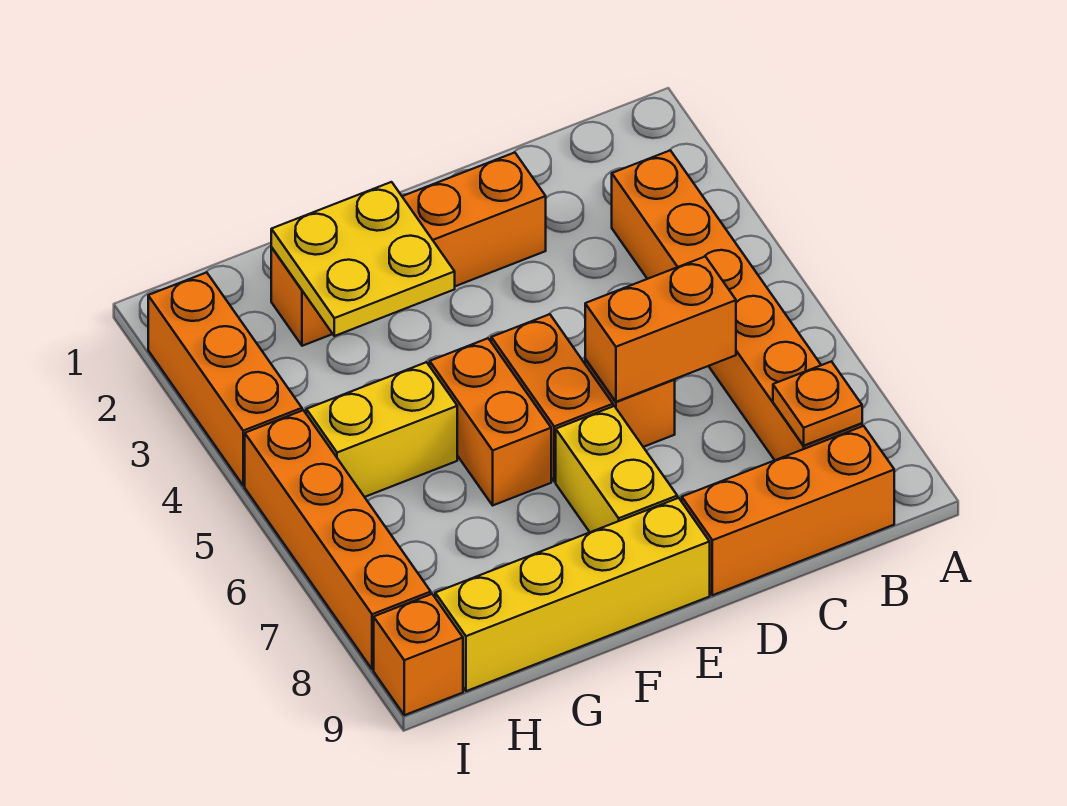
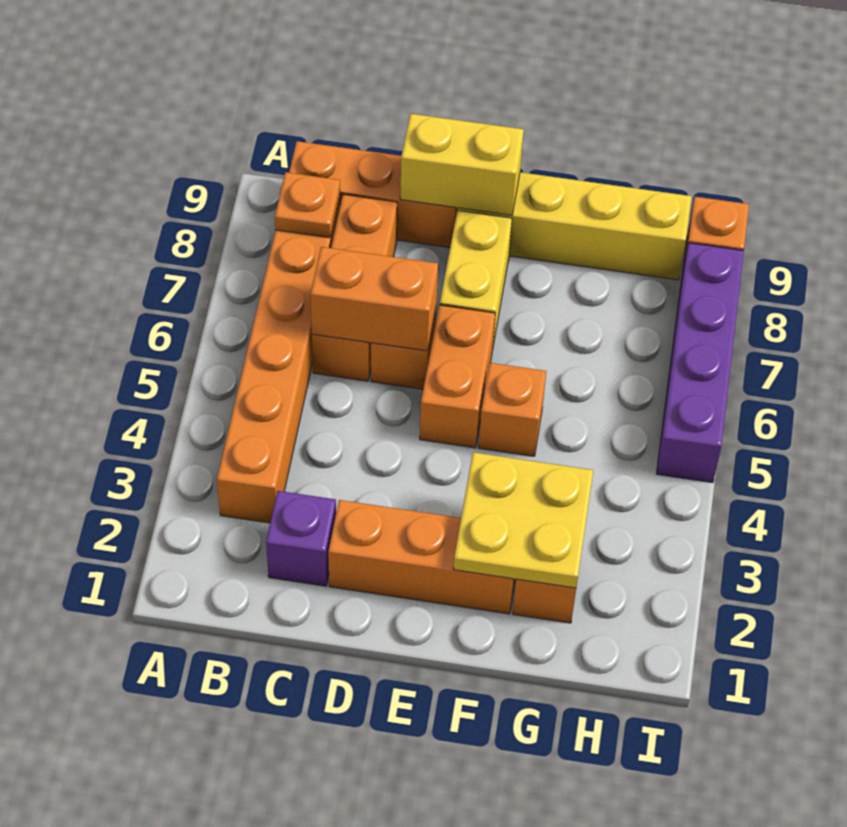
none -> purple 1x1 brick [266,491,336,586]
orange 1x2 brick [430,338,551,505] -> orange 1x1 brick [479,363,546,456]
yellow 1x2 brick [306,362,457,497] -> yellow 1x2 brick moved to [400,114,524,215]
orange 1x3 brick [148,272,302,486] -> orange 1x3 brick moved to [312,194,397,381]
orange 1x4 brick [245,410,431,669] -> purple 1x4 brick [656,243,744,483]

